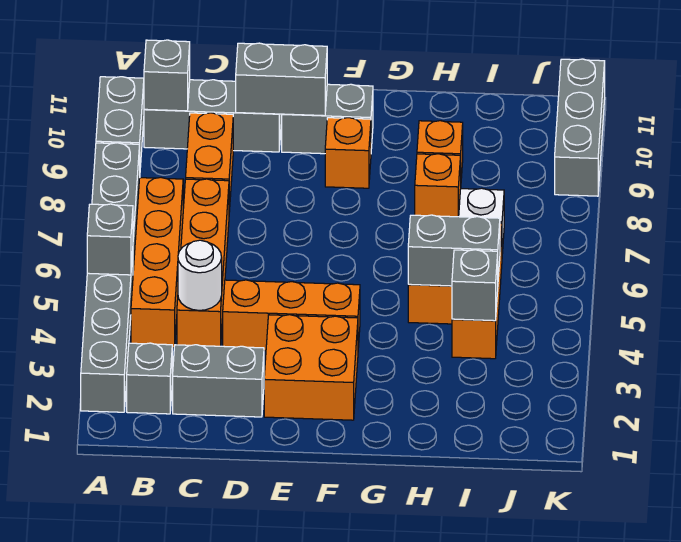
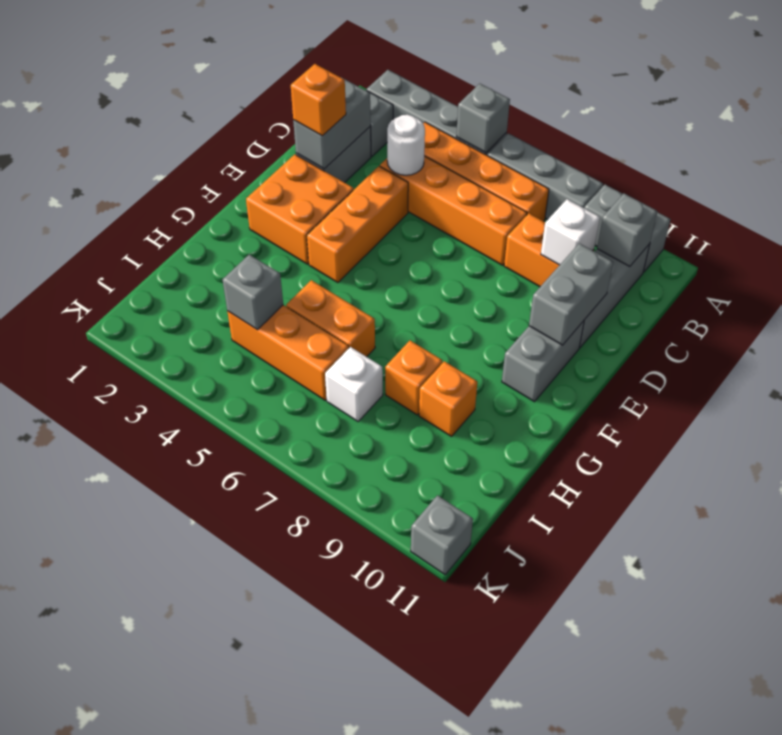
none -> white 1x1 brick [541,199,600,265]
orange 1x1 brick [325,118,371,188] -> orange 1x1 brick moved to [291,64,346,136]
grey 1x2 brick [408,215,500,286] -> grey 1x2 brick moved to [293,77,371,169]
grey 1x3 brick [555,59,605,196] -> grey 1x1 brick [411,495,473,575]

